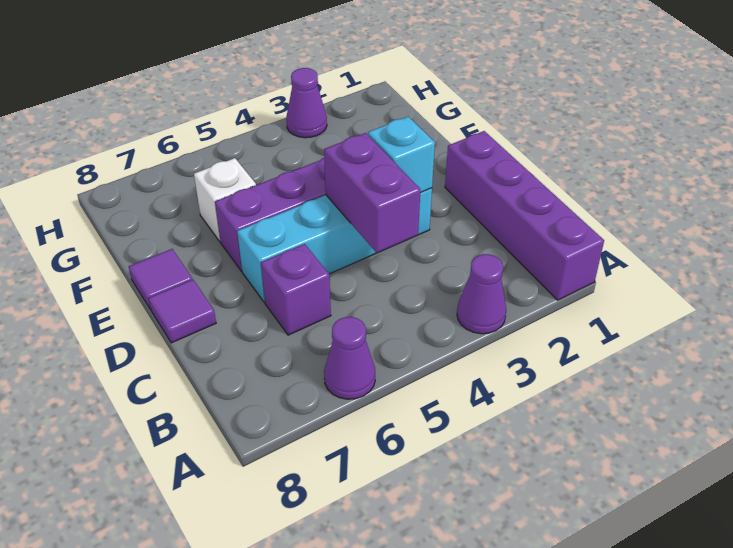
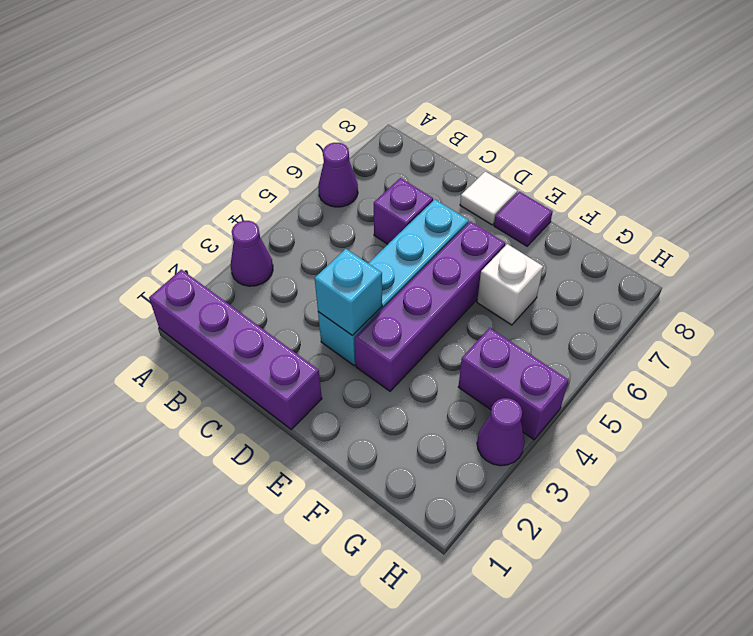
purple 1x2 brick [324,133,420,253] -> purple 1x2 brick moved to [458,328,568,440]
purple 1x1 tile [149,279,216,343] -> white 1x1 tile [460,171,517,225]

